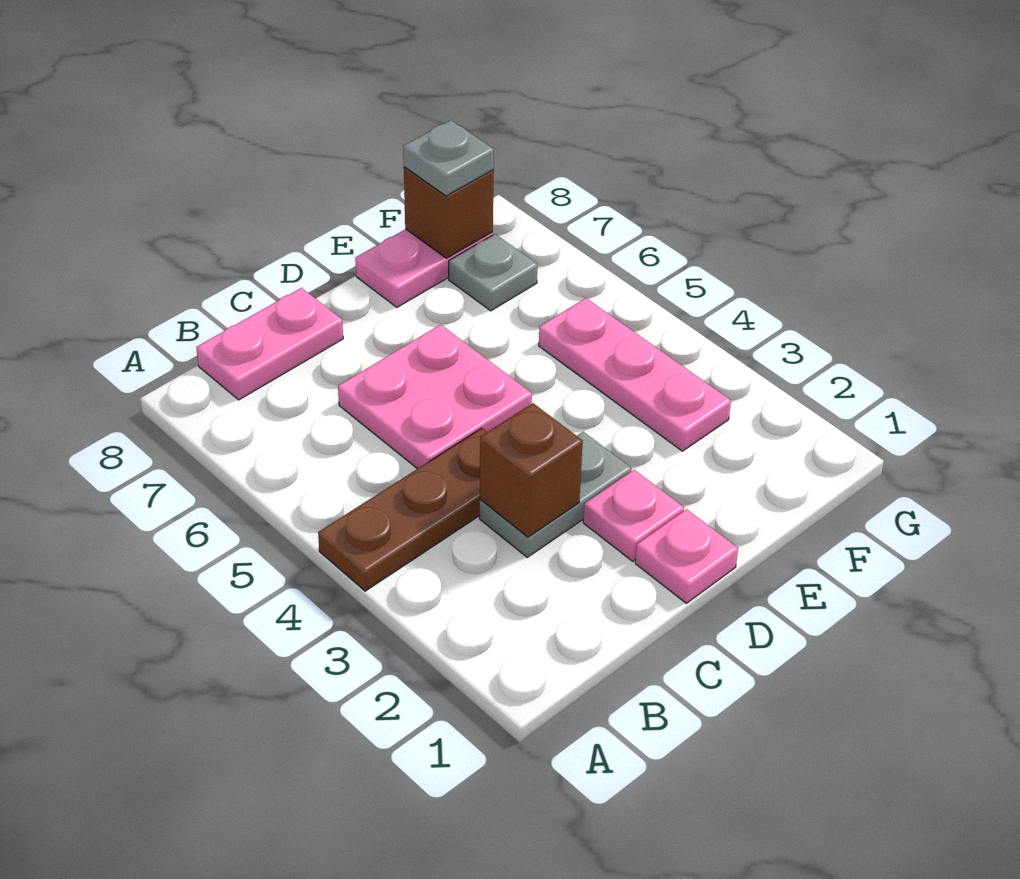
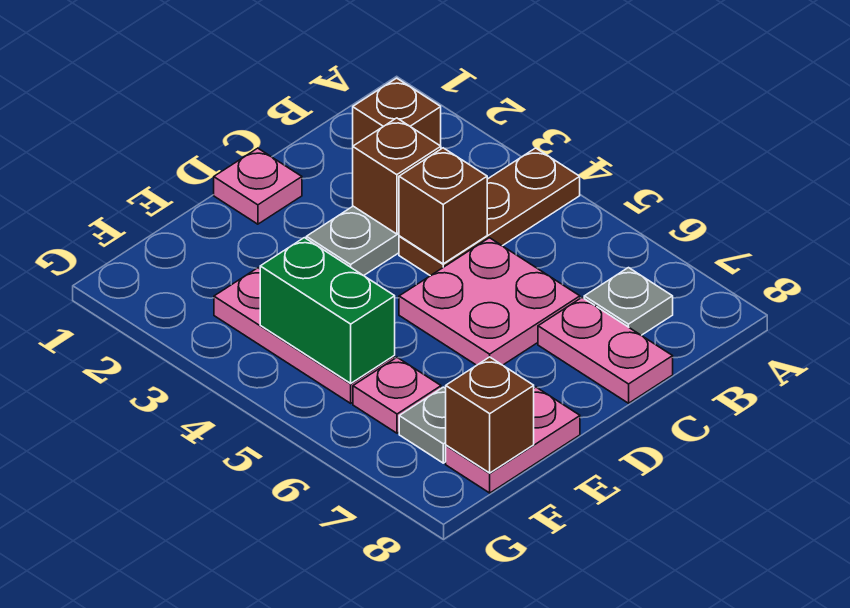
none -> brown 1x1 brick [353,78,441,146]
pink 1x2 plate [196,288,343,400] -> pink 1x2 plate turned to [538,298,673,403]
none -> brown 1x1 brick [399,148,487,264]
pink 1x1 plate [583,470,684,561] -> pink 1x1 plate moved to [353,358,441,433]
none -> green 1x2 brick [260,238,395,383]
grey 1x1 plate [403,120,494,196] -> grey 1x1 plate moved to [584,268,673,335]

